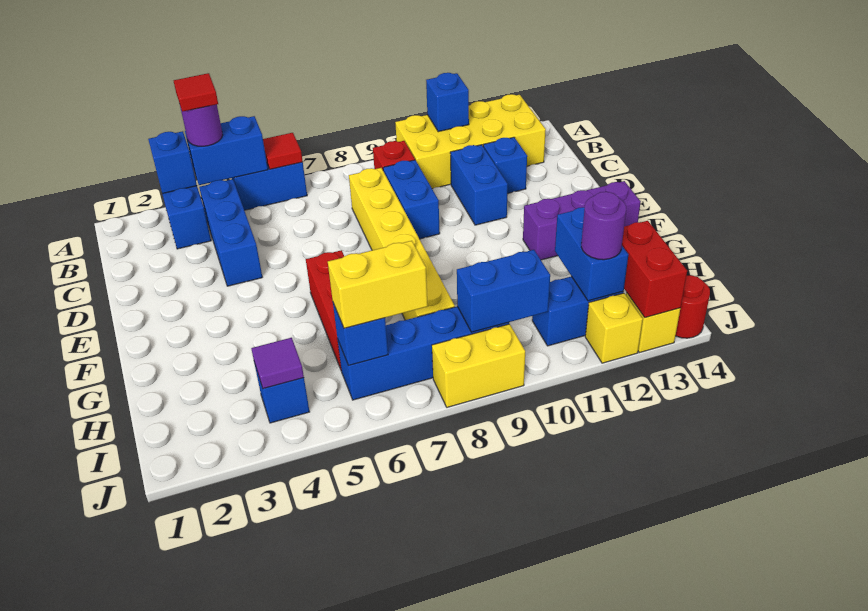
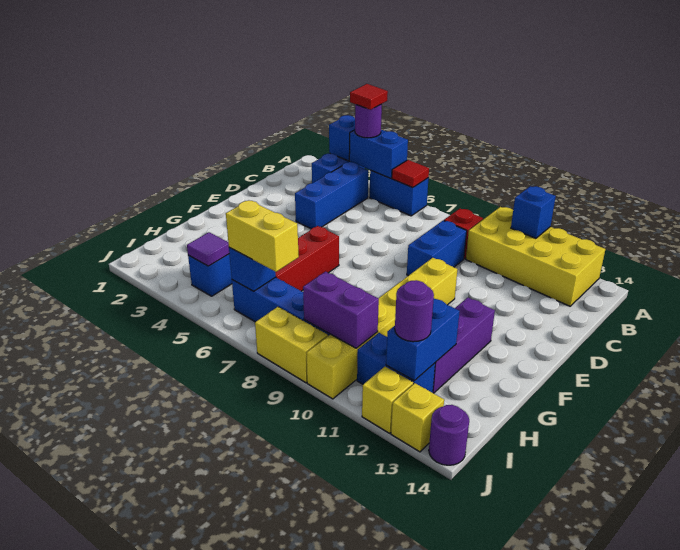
yellow 1x6 brick [349,168,455,320] -> yellow 1x6 brick moved to [306,258,458,399]
blue 1x2 brick [450,145,508,225] -> none
blue 1x1 brick [483,137,527,194] -> none
purple 1x3 brick [523,181,641,260] -> purple 1x3 brick turned to [433,298,495,393]
blue 1x2 brick [457,250,550,332] -> purple 1x2 brick [303,272,379,348]
red 1x2 brick [622,221,687,318] -> none
red 1x1 round brick [675,275,710,338] -> purple 1x1 round brick [429,405,469,465]

